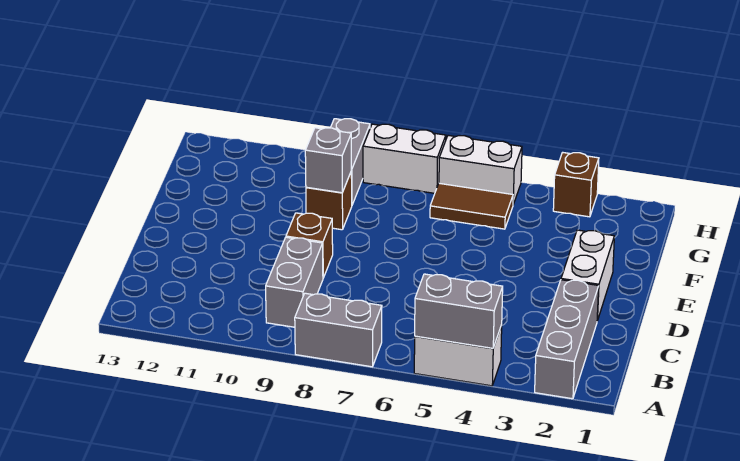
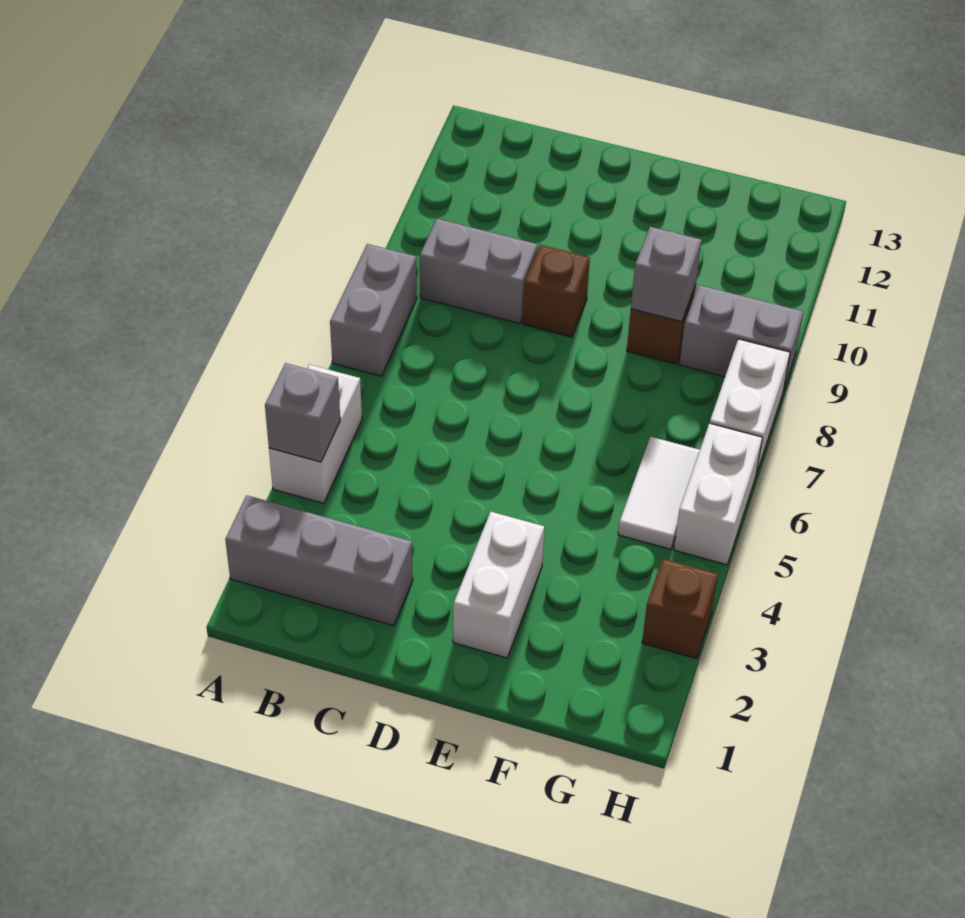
grey 1x2 brick [415,274,503,348] -> grey 1x1 brick [265,363,340,462]
white 1x2 brick [561,230,614,320] -> white 1x2 brick turned to [453,512,544,658]
brown 1x2 tile [430,183,513,229] -> white 1x2 tile [618,437,700,549]

